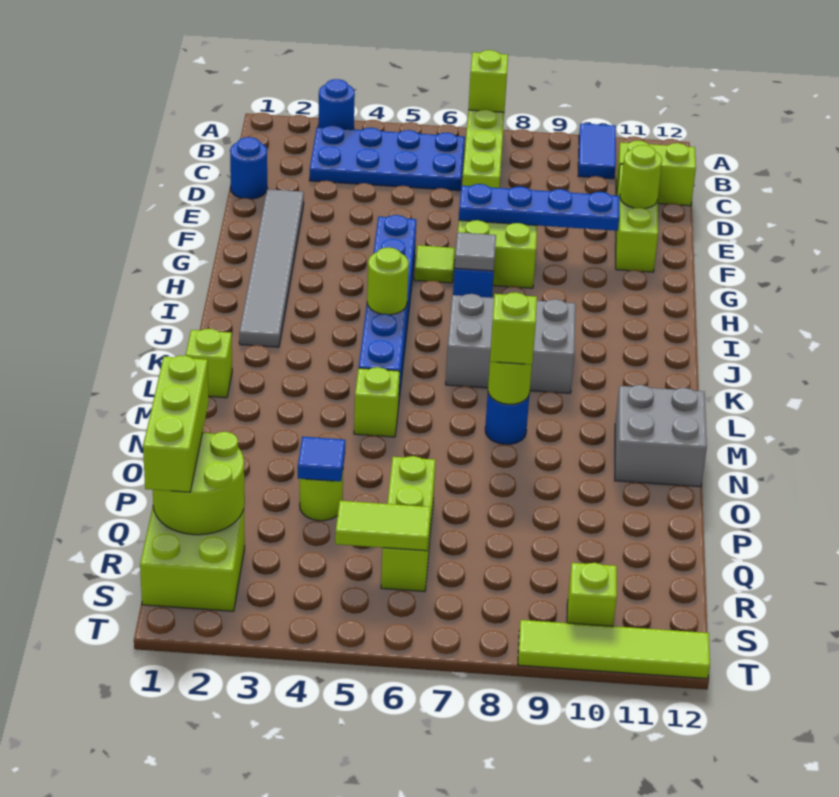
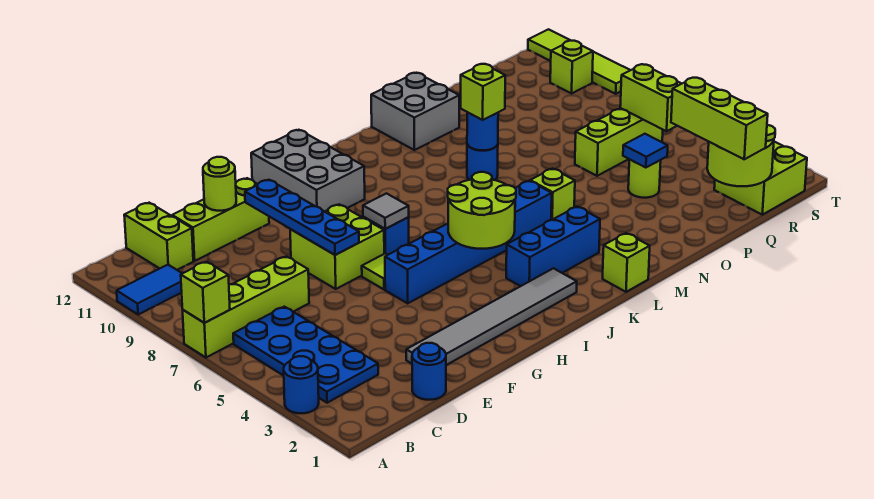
none -> blue 1x3 brick [506,207,600,286]
lime 1x1 round brick [367,247,409,315] -> lime 2x2 round brick [448,172,516,249]
grey 2x3 brick [446,294,576,393] -> grey 2x3 brick moved to [251,130,365,212]
lime 1x1 round brick [488,362,532,404] -> blue 1x1 round brick [467,112,498,150]
lime 1x3 brick [143,356,209,492] -> lime 1x3 brick turned to [671,78,768,159]
lime 1x2 tile [335,501,431,551] -> lime 1x2 brick [620,64,682,131]

